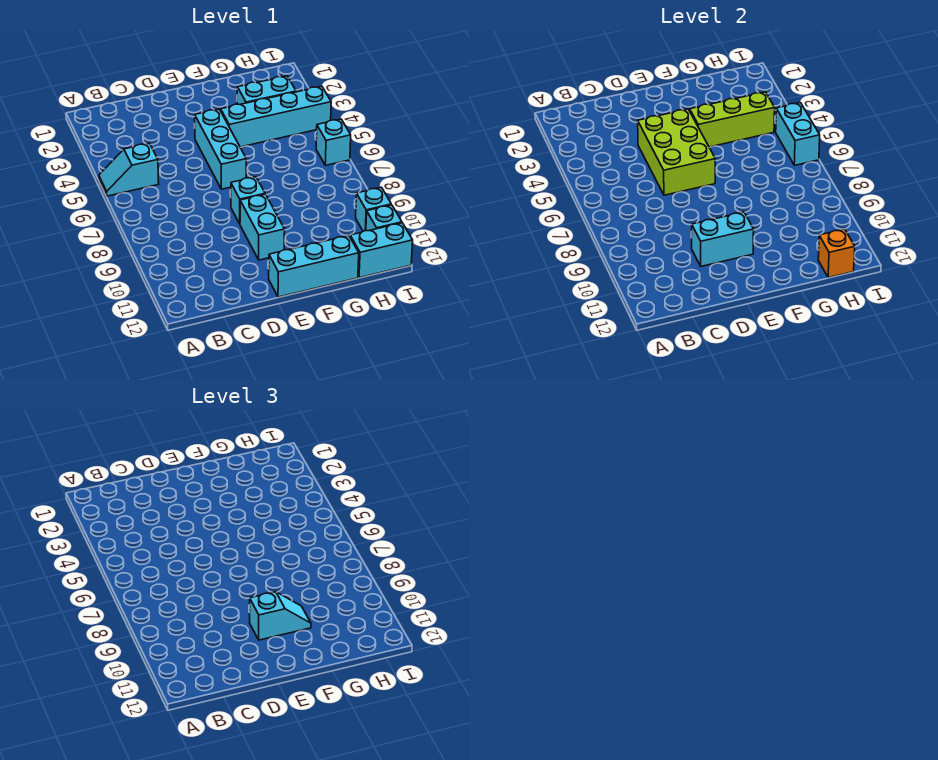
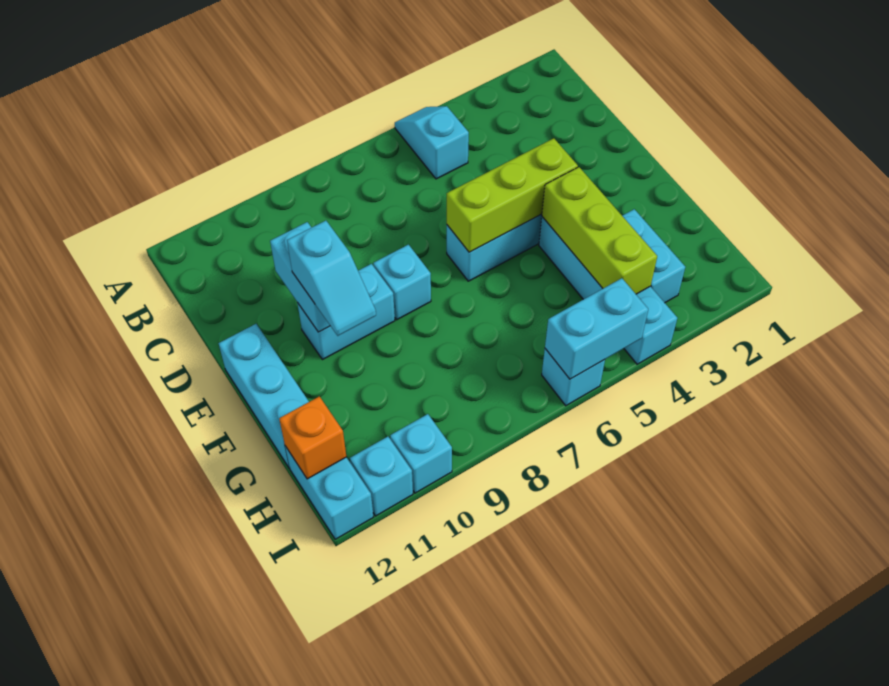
lime 2x3 brick [638,109,715,195] -> lime 1x3 brick [447,138,578,252]

